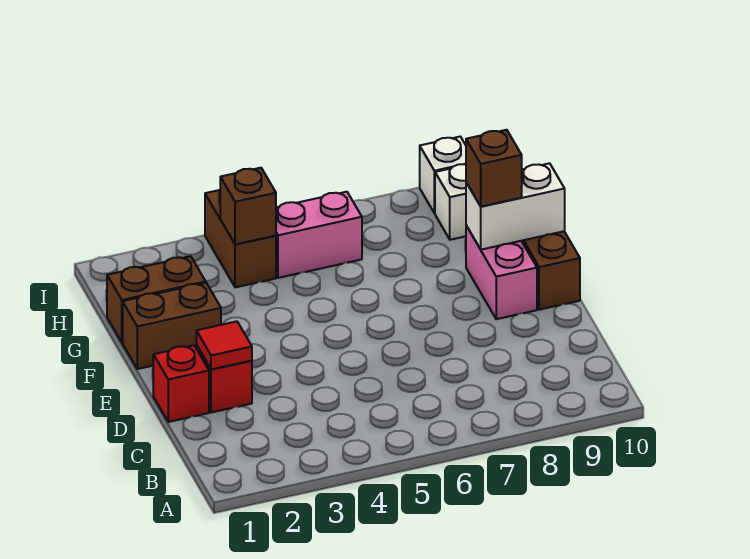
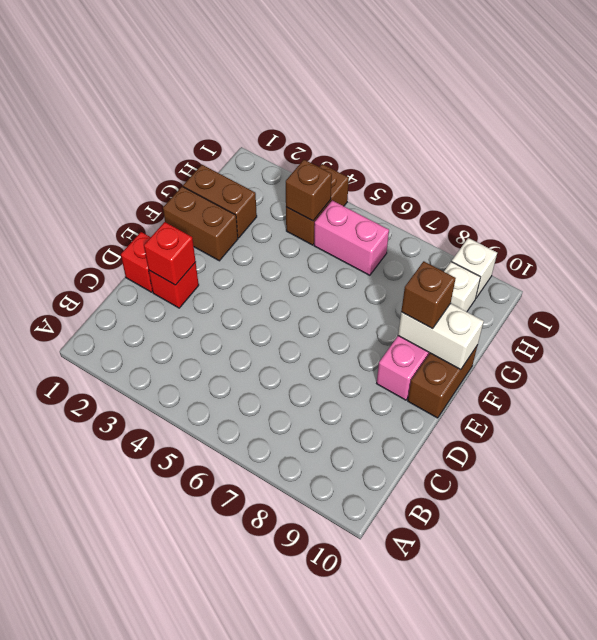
red 1x1 tile [196,321,252,369] -> red 1x1 brick [144,222,196,285]

